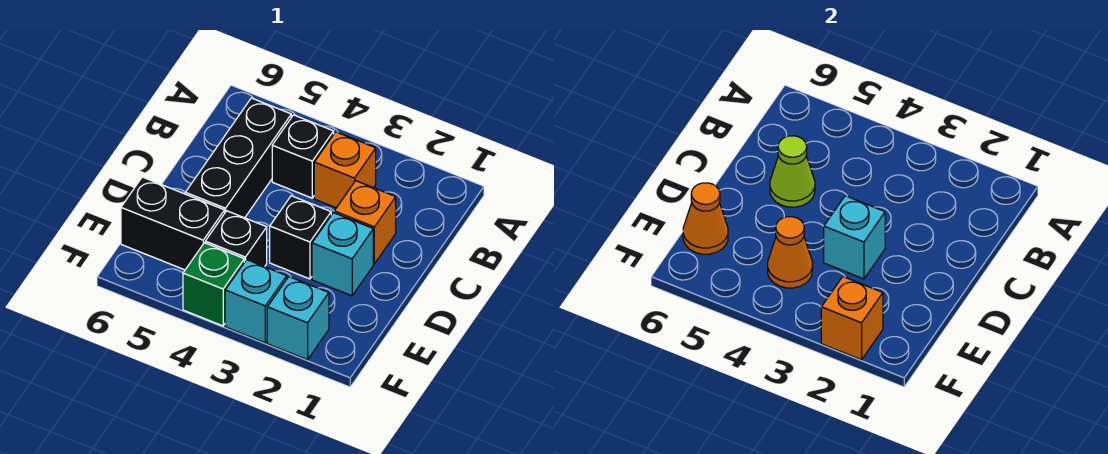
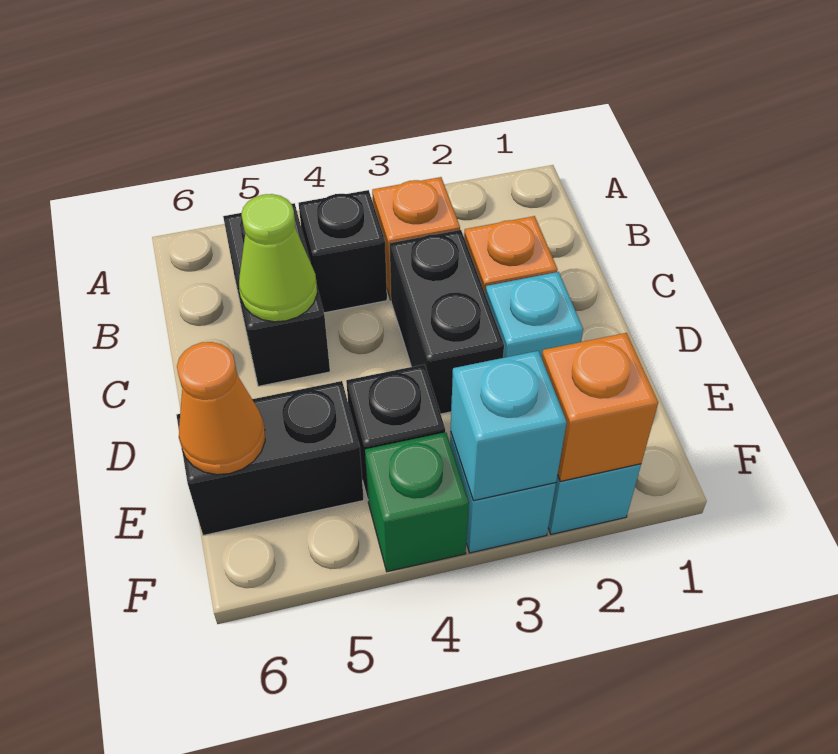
black 1x3 brick [185,98,291,218] -> black 1x2 brick [223,203,330,386]
black 1x1 brick [270,196,331,279] -> black 1x2 brick [390,230,504,414]
cyan 1x1 brick [824,196,885,279] -> cyan 1x1 brick moved to [451,351,567,501]
orange 1x1 cone [768,217,813,288] -> none

